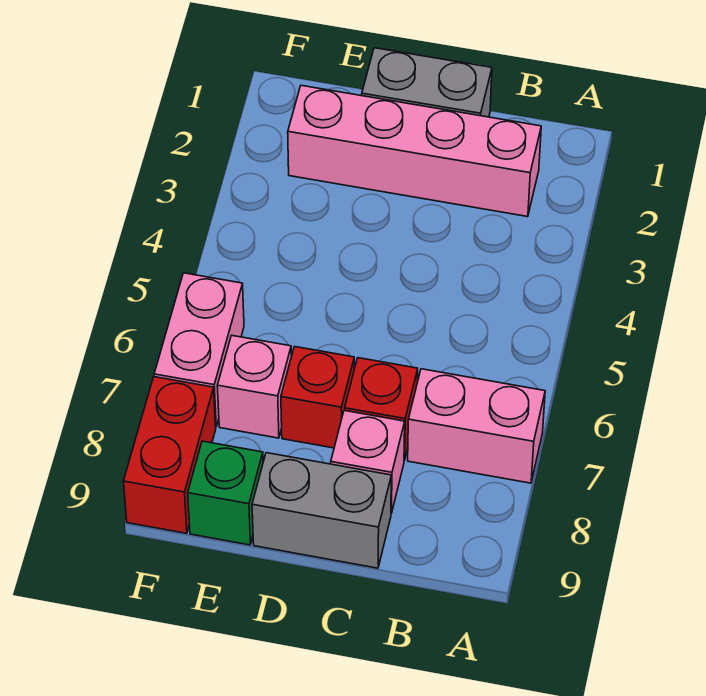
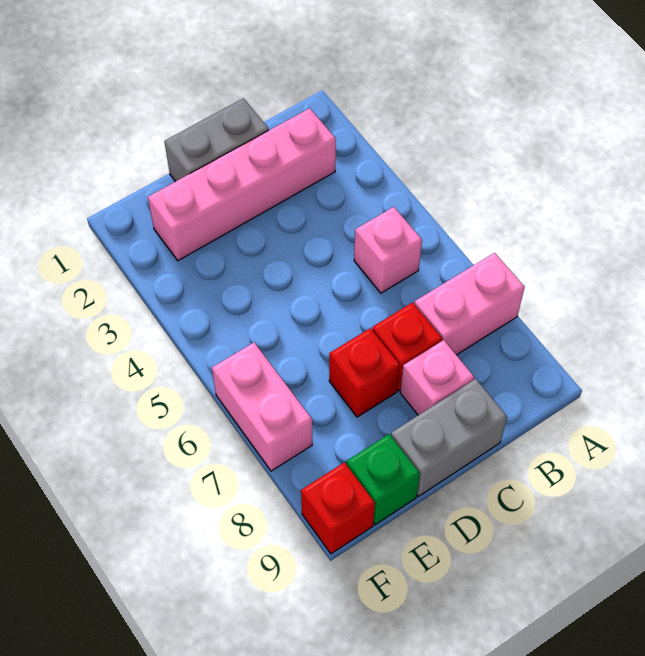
pink 1x1 brick [217,335,291,438] -> pink 1x1 brick moved to [354,207,422,293]
red 1x2 brick [123,377,216,533] -> red 1x1 brick [301,462,375,554]

